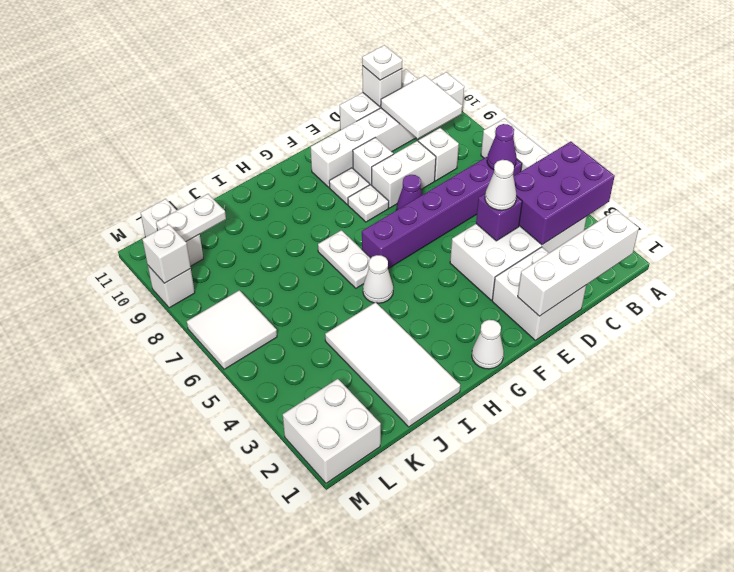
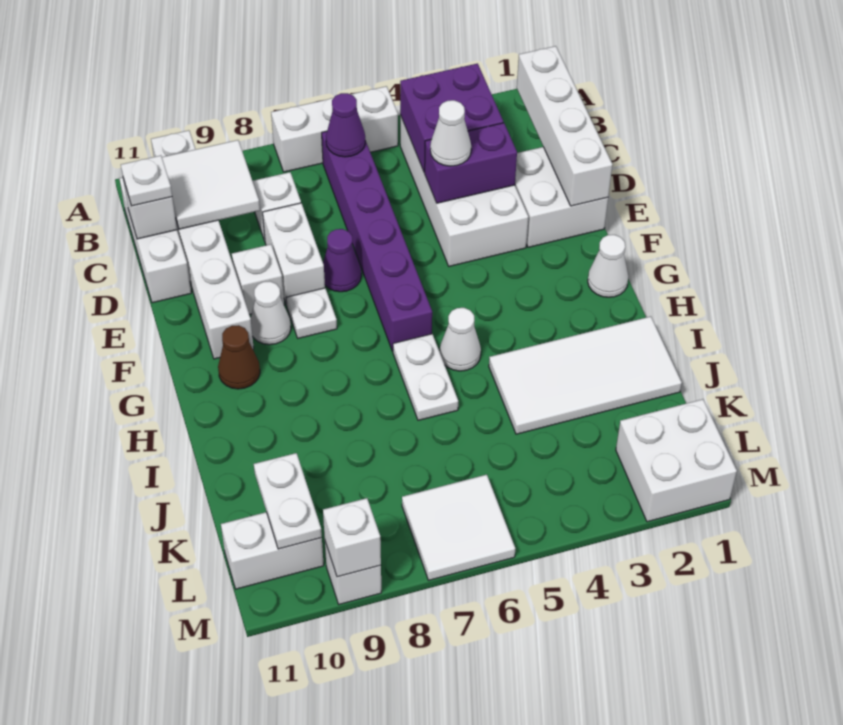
purple 2x3 brick [513,141,615,245] -> purple 2x2 brick [400,64,503,172]
purple 1x1 brick [476,193,522,241] -> purple 1x2 brick [425,123,517,203]
white 1x1 plate [329,168,370,205] -> white 1x1 cone [251,281,291,345]
none -> brown 1x1 cone [218,325,260,389]
white 1x2 plate [318,230,370,288] -> white 1x2 plate turned to [393,334,458,420]

